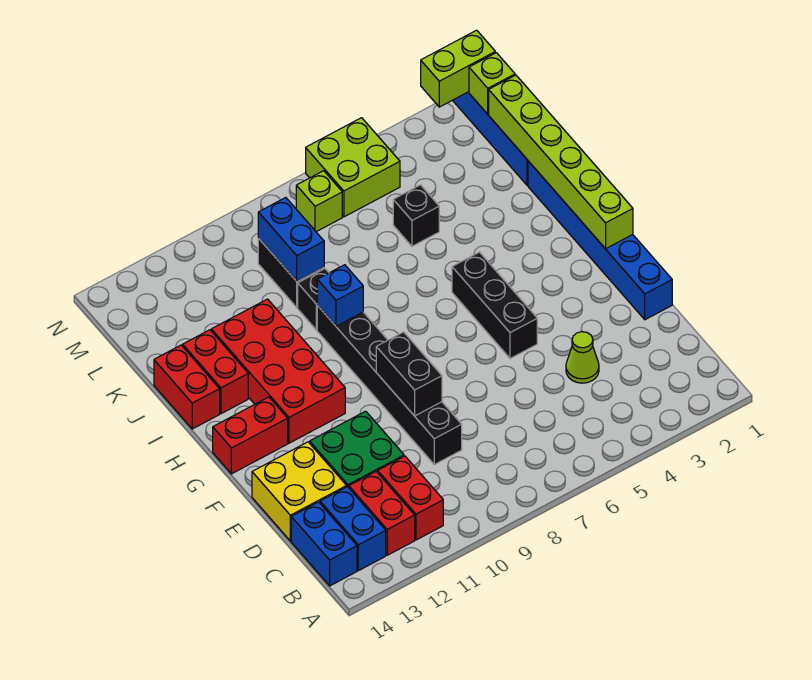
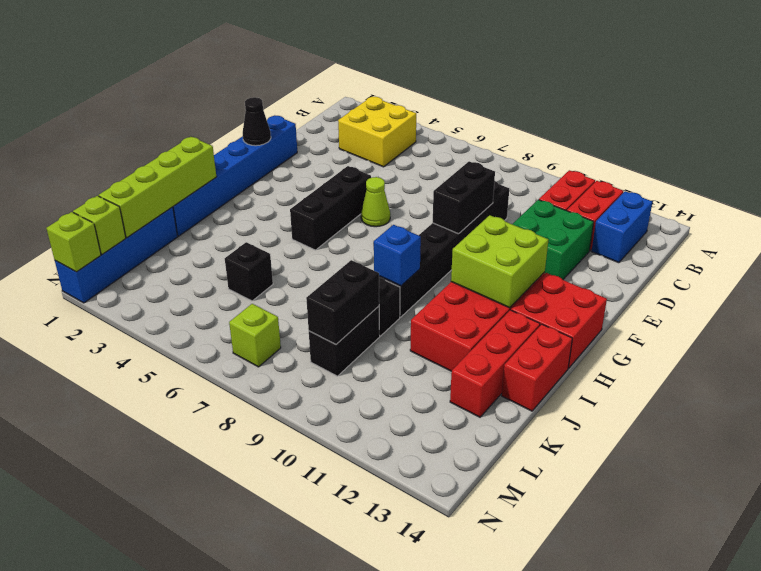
blue 1x2 brick [291,502,357,586] -> none
lime 1x1 cone [566,332,599,383] -> lime 1x1 cone moved to [361,177,390,227]
yellow 2x2 brick [252,442,347,541] -> yellow 2x2 brick moved to [338,97,416,167]
none -> black 1x1 cone [243,97,271,146]
lime 1x6 brick [489,75,633,249] -> lime 1x4 brick [99,137,216,238]
red 1x2 brick [213,397,288,474] -> red 2x2 brick [511,273,607,368]
red 1x2 brick [183,330,248,414] -> red 1x3 brick [450,310,540,417]
blue 1x2 brick [258,198,324,281] -> black 1x2 brick [306,260,379,344]
lime 2x2 brick [306,118,400,217] -> lime 2x2 brick moved to [451,215,548,308]
lime 1x2 brick [421,30,495,107] -> lime 1x1 brick [46,212,101,272]

